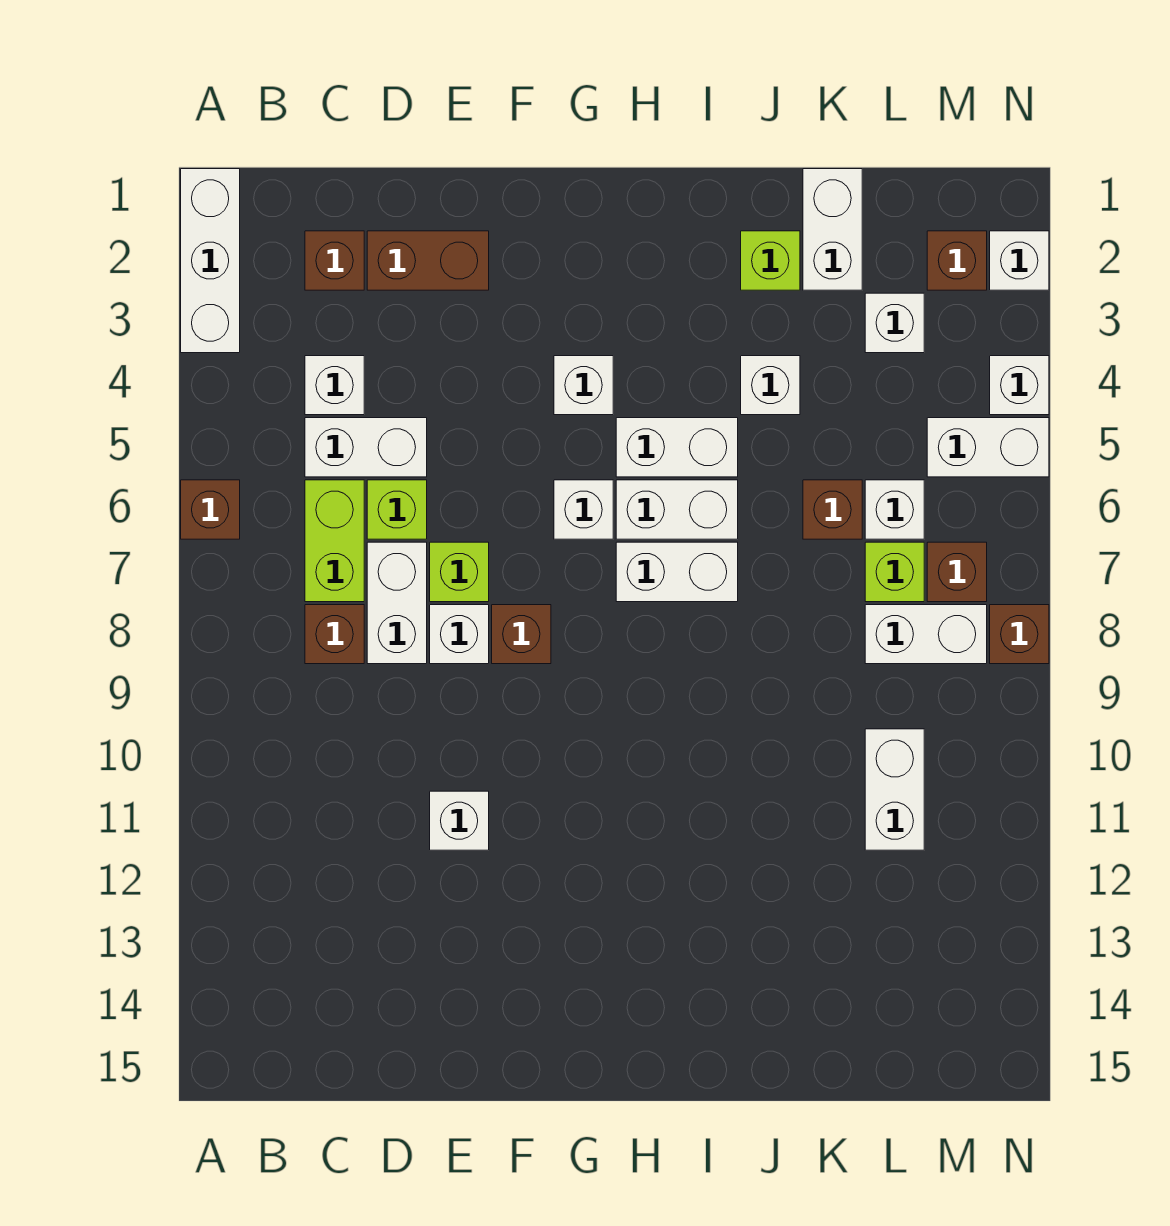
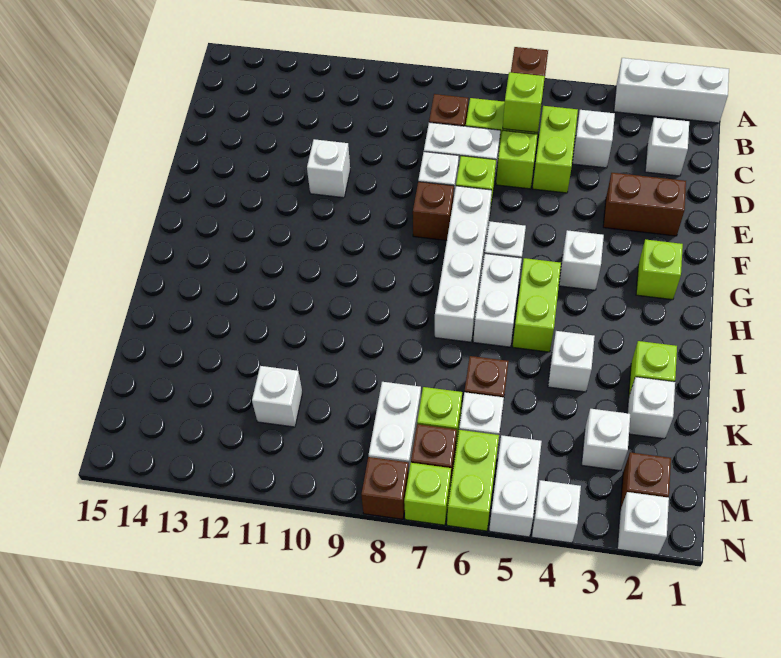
brown 1x1 brick [305,231,364,290] -> white 1x1 brick [645,118,689,176]
white 1x2 brick [305,418,427,477] -> lime 1x2 brick [533,106,578,193]
none -> lime 1x1 brick [503,72,545,133]
brown 1x2 brick [367,231,489,290] -> brown 1x2 brick turned to [603,173,686,236]
none -> lime 1x1 brick [636,239,683,300]
white 1x2 brick [616,418,738,477] -> lime 1x2 brick [513,258,561,352]
white 1x2 brick [616,542,738,602] -> white 1x4 brick [435,186,492,342]
white 1x2 brick [803,169,862,290] -> white 1x1 brick [627,377,675,439]
white 1x2 brick [865,729,924,850] -> white 1x1 brick [252,366,302,427]
none -> lime 1x2 brick [447,430,499,531]
none -> lime 1x1 brick [404,463,451,525]

